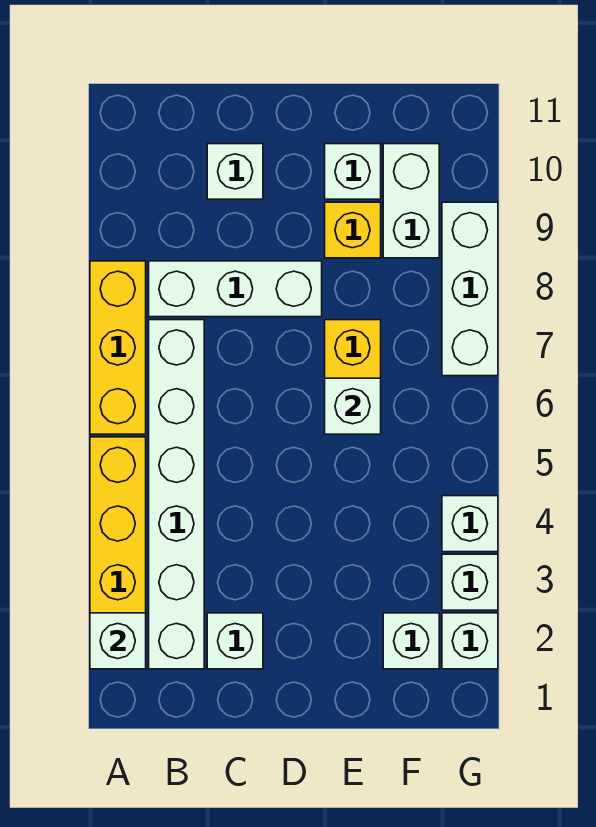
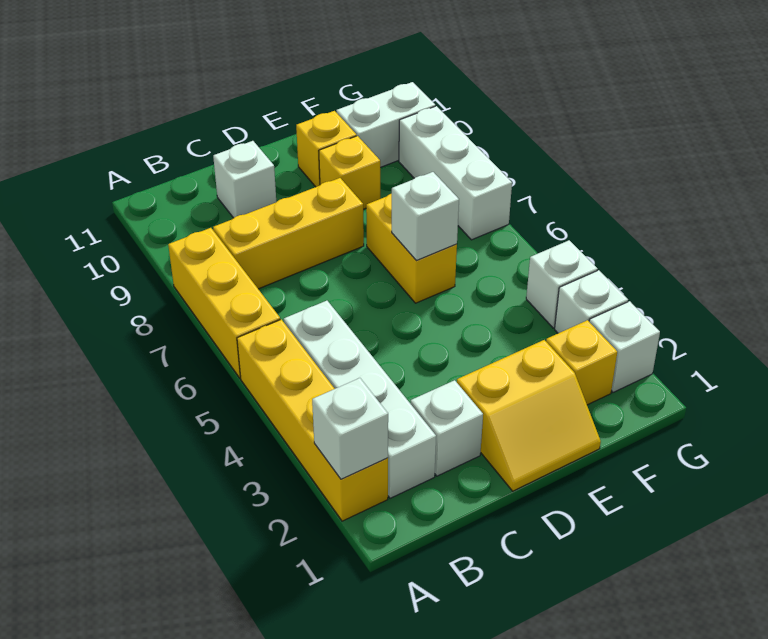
white 1x6 brick [149,320,204,669] -> white 1x4 brick [284,301,436,498]
white 1x3 brick [149,261,322,317] -> yellow 1x3 brick [213,178,364,289]
none -> yellow 2x2 slope [457,340,601,491]
white 1x1 brick [325,144,381,199] -> yellow 1x1 brick [296,111,356,187]
white 1x1 brick [383,613,439,669] -> yellow 1x1 brick [546,320,617,405]
white 1x2 brick [383,144,439,258] -> white 1x2 brick turned to [336,82,435,167]

